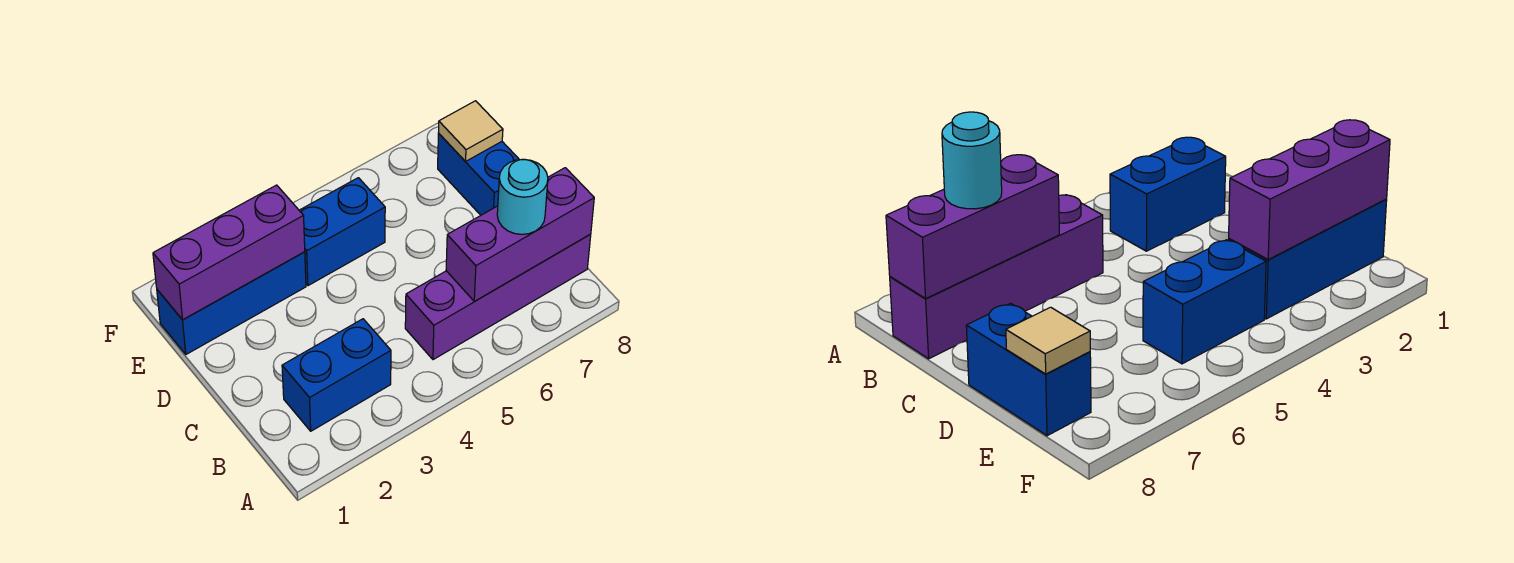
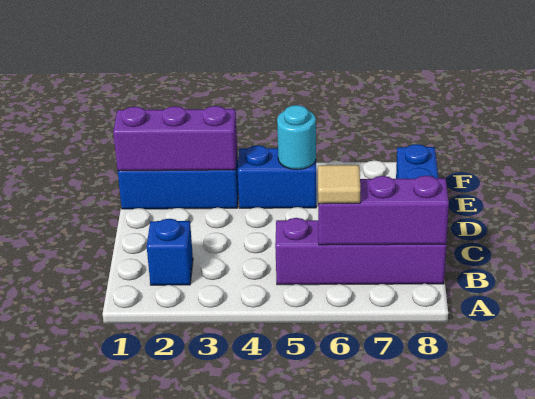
blue 1x2 brick [282,319,391,431] -> blue 1x1 brick [147,219,193,285]
cyan 1x1 round brick [497,159,548,234] -> cyan 1x1 round brick moved to [277,105,316,169]
tan 1x1 tile [439,101,503,162] -> tan 1x1 tile moved to [318,165,360,204]

